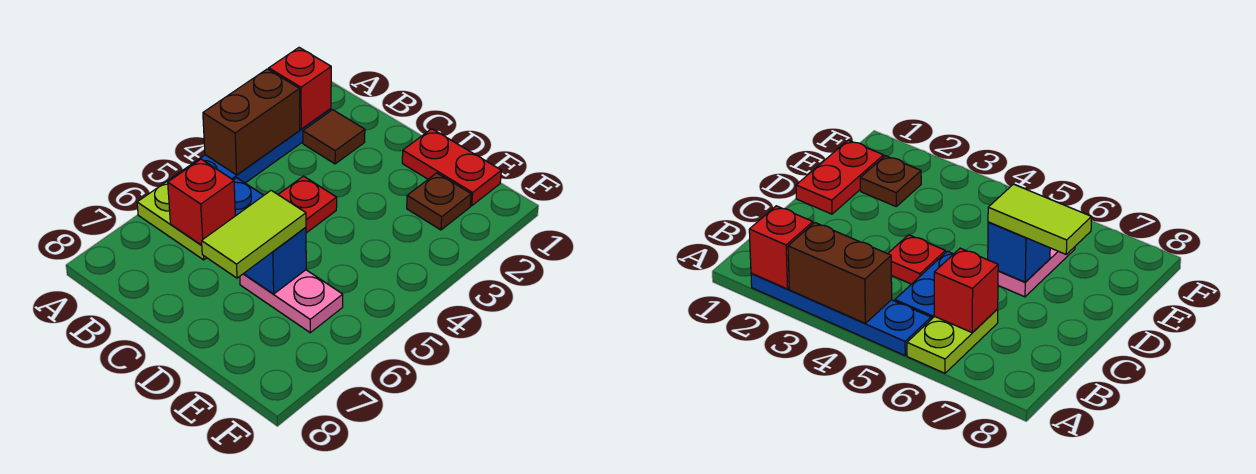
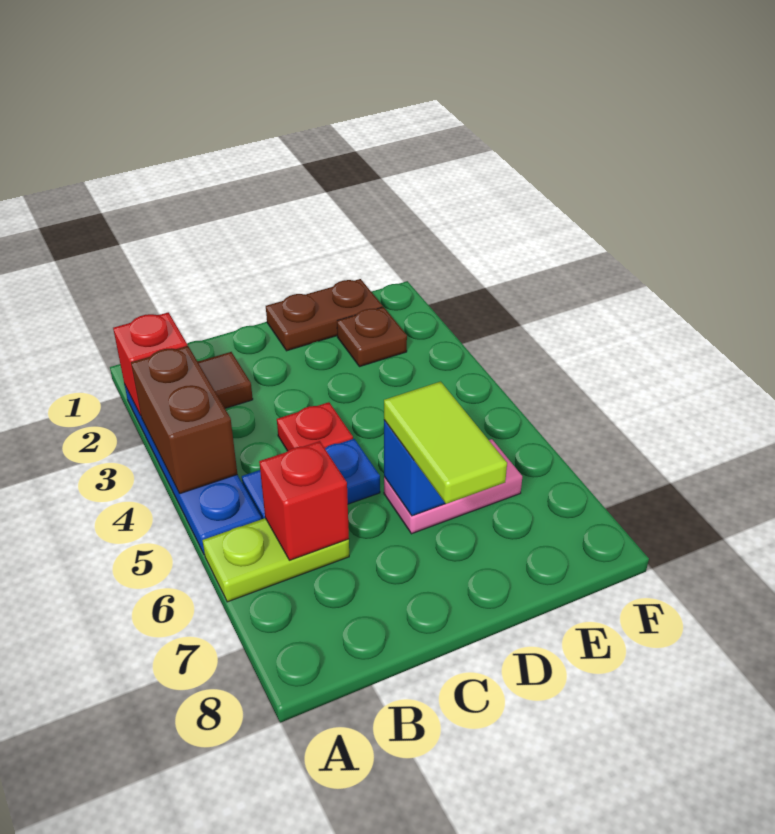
red 1x2 plate [402,129,501,206] -> brown 1x2 plate [266,279,383,351]

